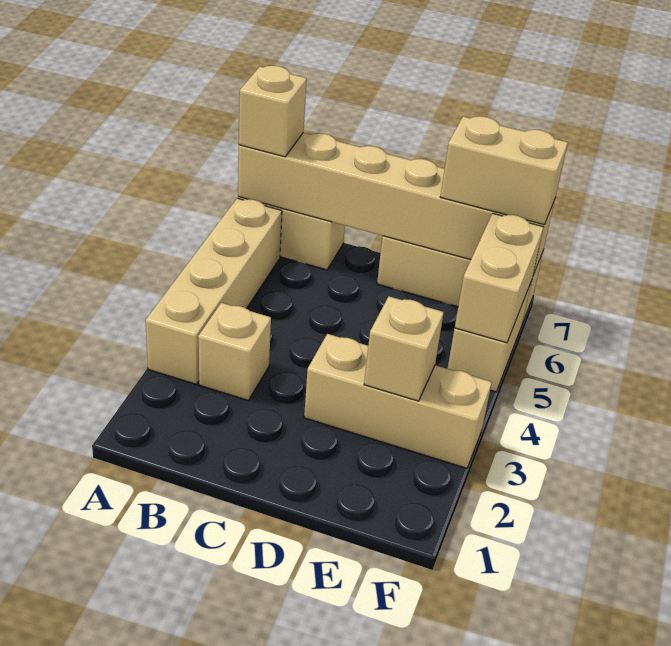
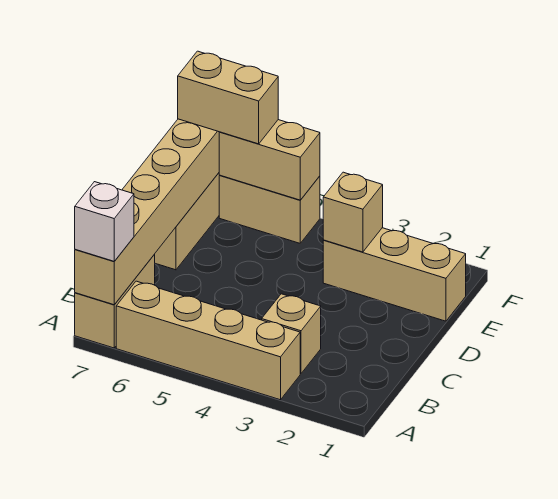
tan 1x1 brick [239,66,307,157] -> white 1x1 brick [75,182,134,261]
tan 1x3 brick [304,334,492,468] -> tan 1x3 brick turned to [323,228,466,321]
tan 1x2 brick [440,116,568,225] -> tan 1x2 brick turned to [178,51,278,144]

